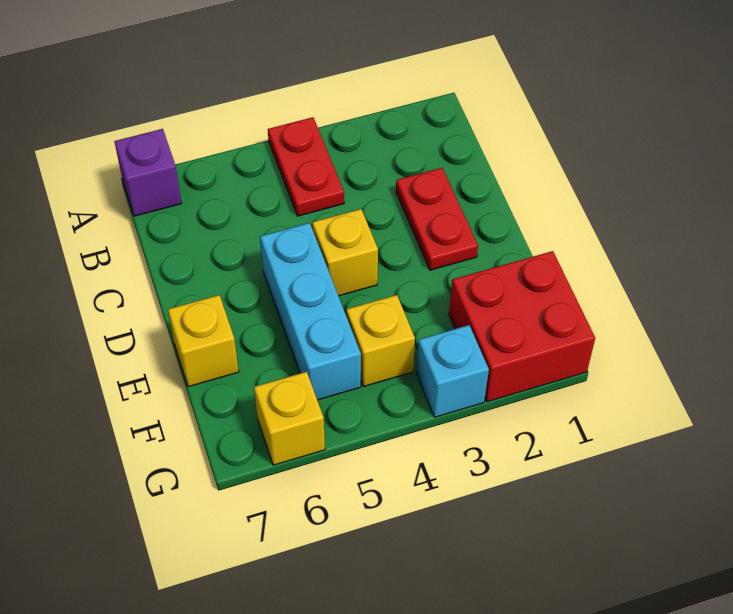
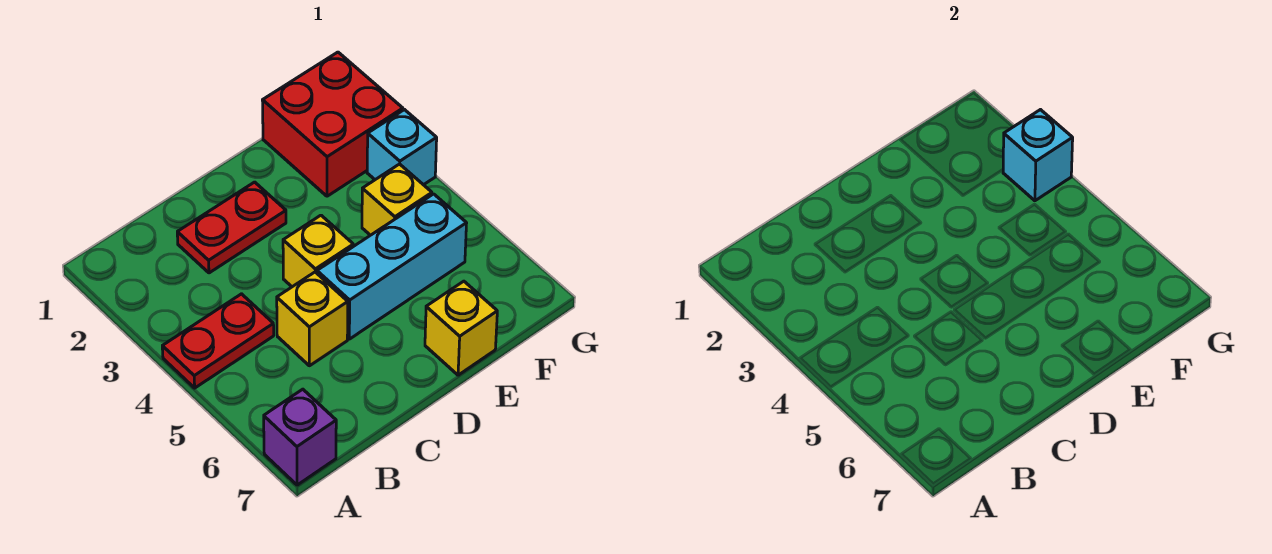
none -> cyan 1x1 brick [1003,110,1073,201]
yellow 1x1 brick [254,372,325,465] -> yellow 1x1 brick moved to [277,272,348,366]

